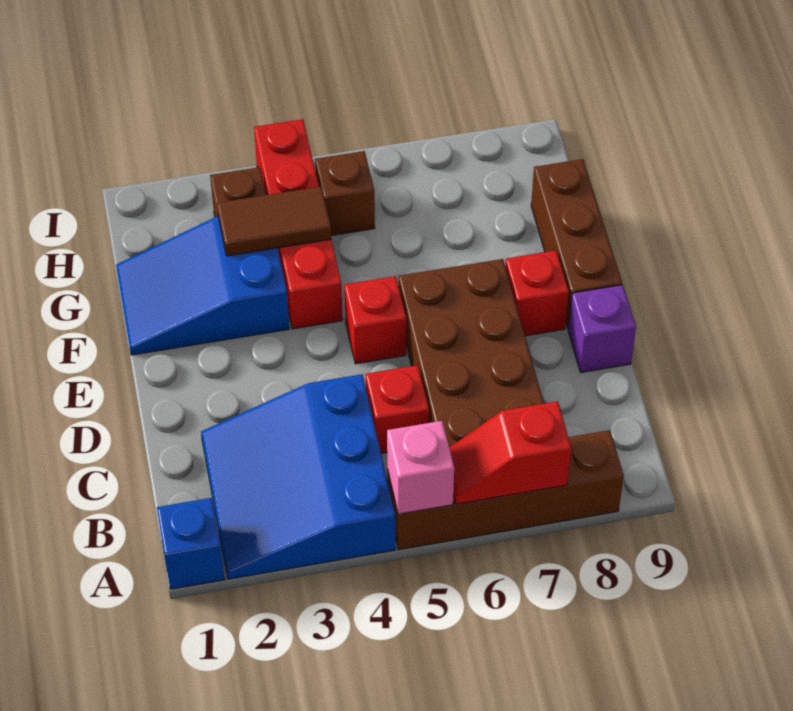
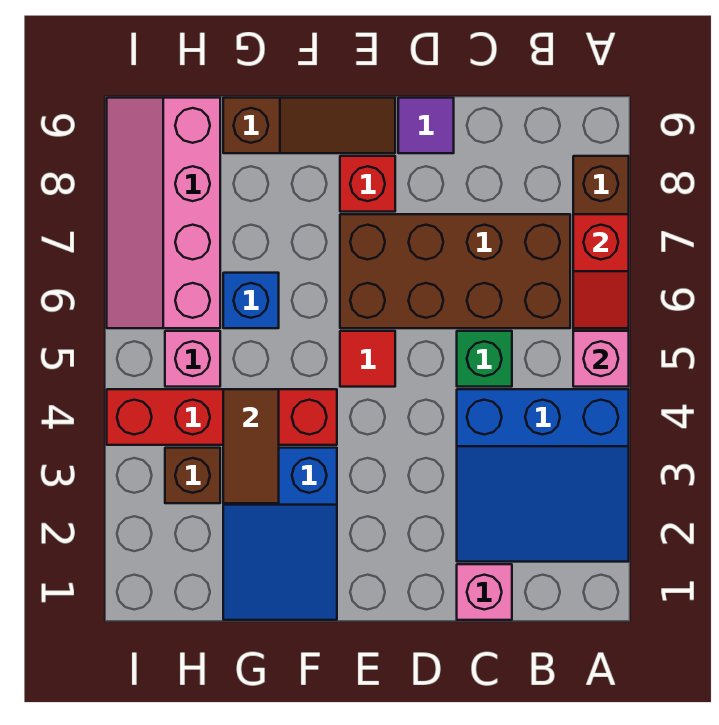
blue 1x1 brick [157,498,225,589] -> blue 1x1 brick moved to [223,273,279,328]
none -> pink 1x1 brick [457,564,512,620]
red 1x1 brick [365,365,429,453] -> green 1x1 brick [457,331,512,387]
purple 1x1 brick [568,285,636,373] -> purple 1x1 tile [398,98,454,153]
red 1x1 brick [344,276,406,364] -> red 1x1 tile [340,331,395,387]
brown 1x3 brick [531,159,622,329] -> brown 1x3 slope [223,98,395,153]
brown 1x1 brick [315,151,375,236] -> pink 1x1 brick [165,331,220,387]
none -> pink 2x4 slope [107,98,220,328]

